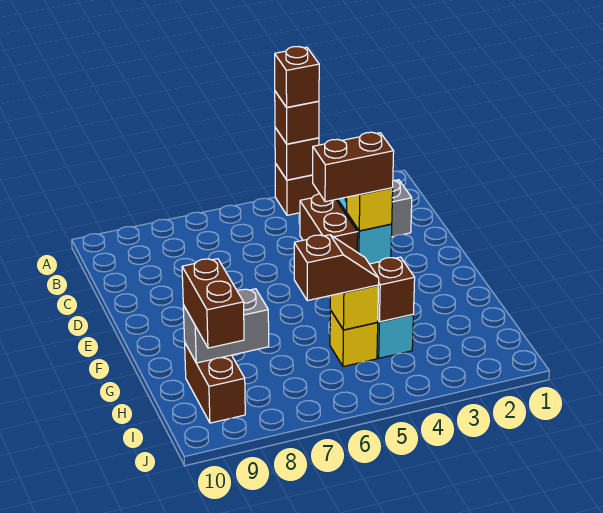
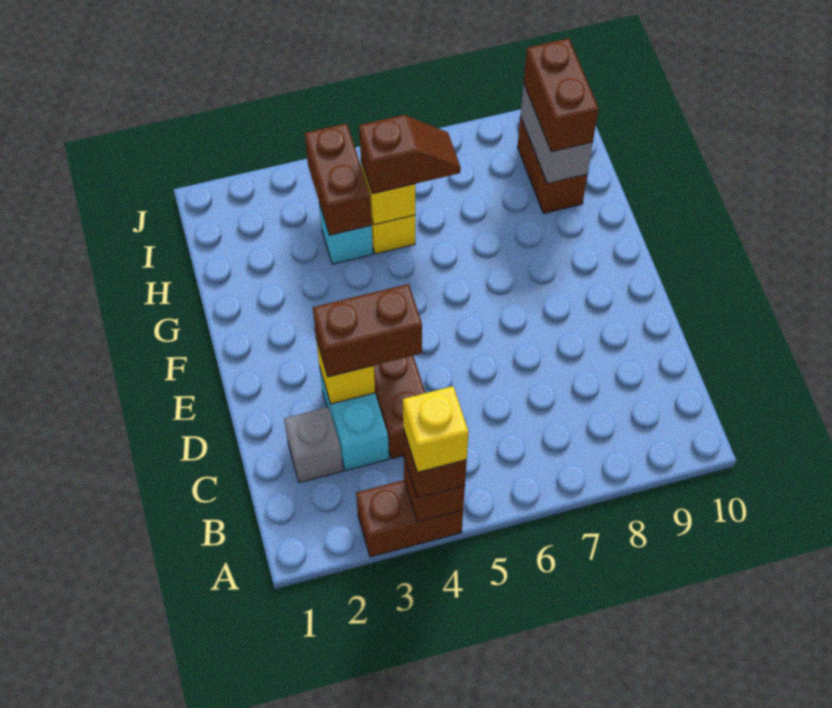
brown 1x1 brick [275,47,319,107] -> yellow 1x1 brick [403,386,469,472]
brown 1x1 brick [370,257,415,322] -> brown 1x2 brick [305,123,372,235]
brown 1x2 slope [294,235,379,301] -> brown 1x2 slope turned to [359,115,461,194]
grey 1x2 brick [183,289,269,363] -> grey 1x2 brick turned to [521,84,593,184]

